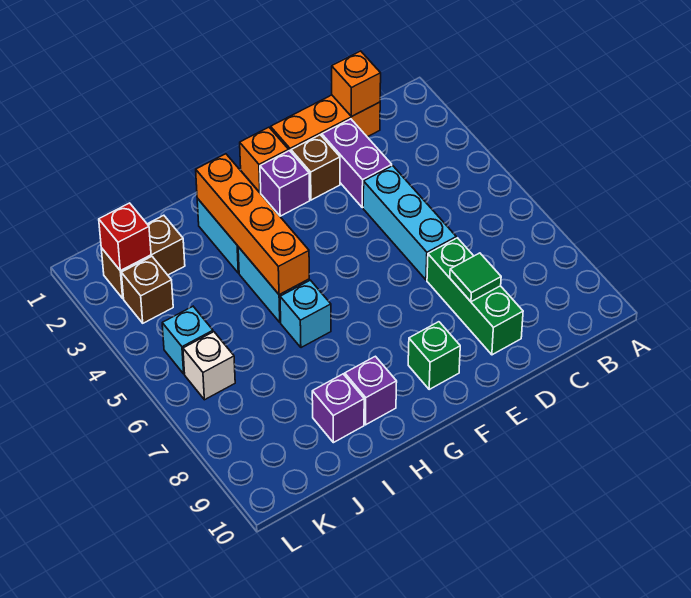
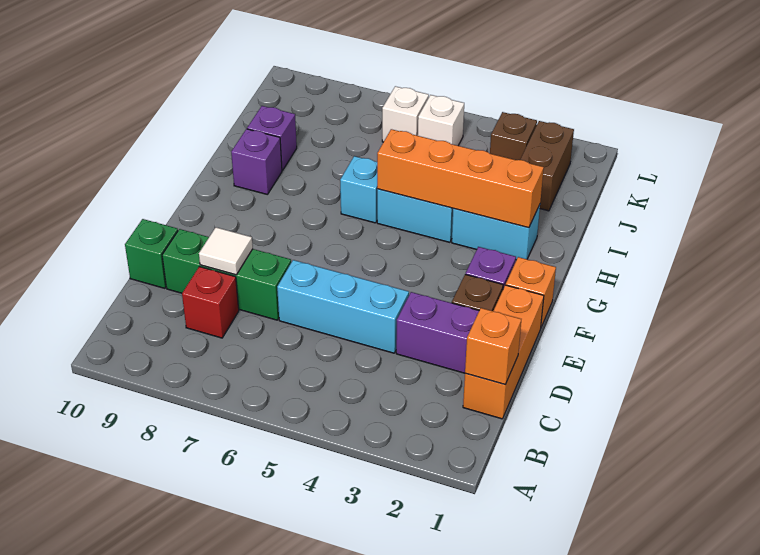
green 1x1 tile [450,253,501,302] -> white 1x1 tile [199,227,253,275]
green 1x1 brick [408,322,460,389] -> green 1x1 brick moved to [125,219,178,288]
red 1x1 brick [99,203,151,271] -> red 1x1 brick moved to [182,267,239,338]
cyan 1x1 brick [162,306,213,374] -> white 1x1 brick [418,95,464,146]

